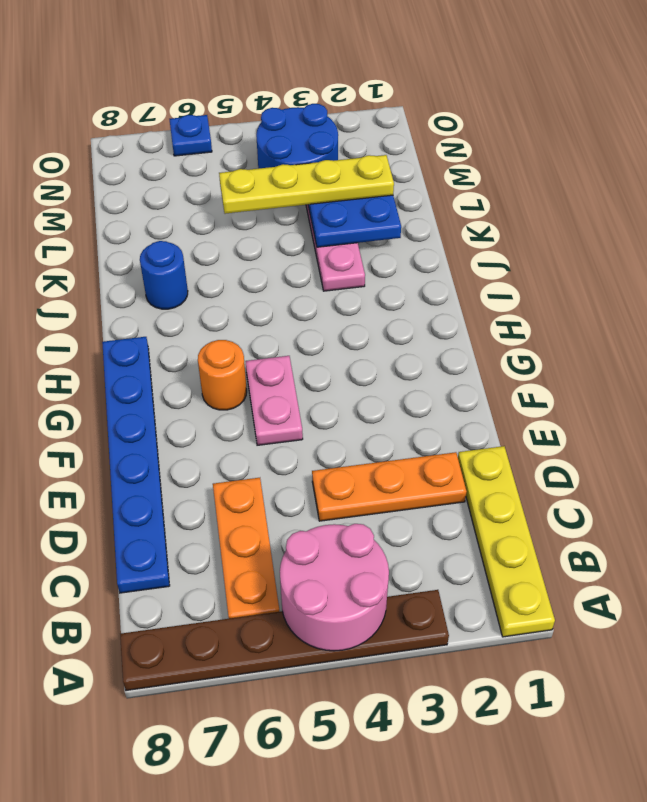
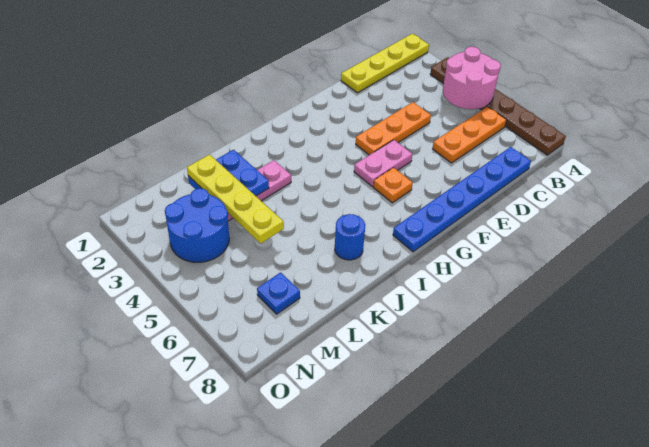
orange 1x3 plate [312,452,467,521] -> orange 1x3 plate turned to [356,102,431,155]
orange 1x1 round brick [198,340,247,410] -> orange 1x1 plate [373,168,413,203]
blue 1x1 plate [170,115,212,156] -> blue 1x1 plate moved to [257,273,300,314]

